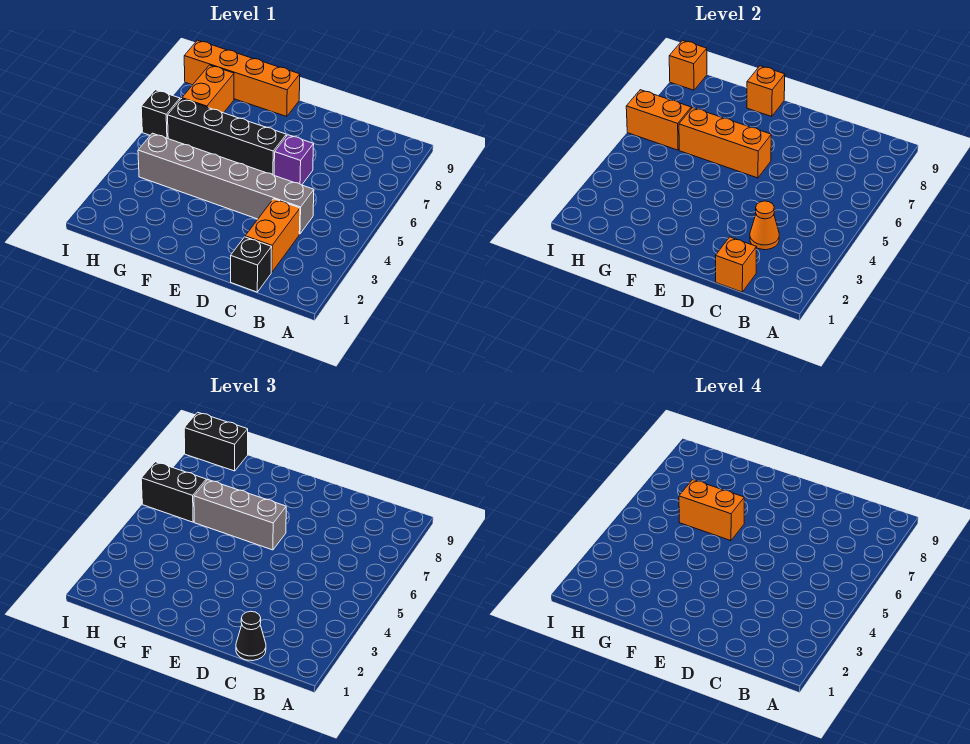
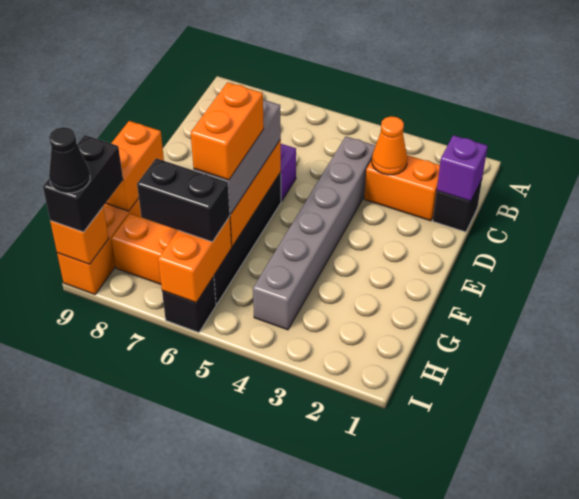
orange 1x1 brick [716,237,757,292] -> purple 1x1 brick [437,135,488,201]
black 1x1 cone [236,611,266,661] -> black 1x1 cone moved to [49,127,90,193]
orange 1x1 brick [747,66,785,116] -> orange 1x2 brick [106,121,164,211]
black 1x2 brick [141,462,206,522] -> black 1x2 brick turned to [137,158,230,242]

